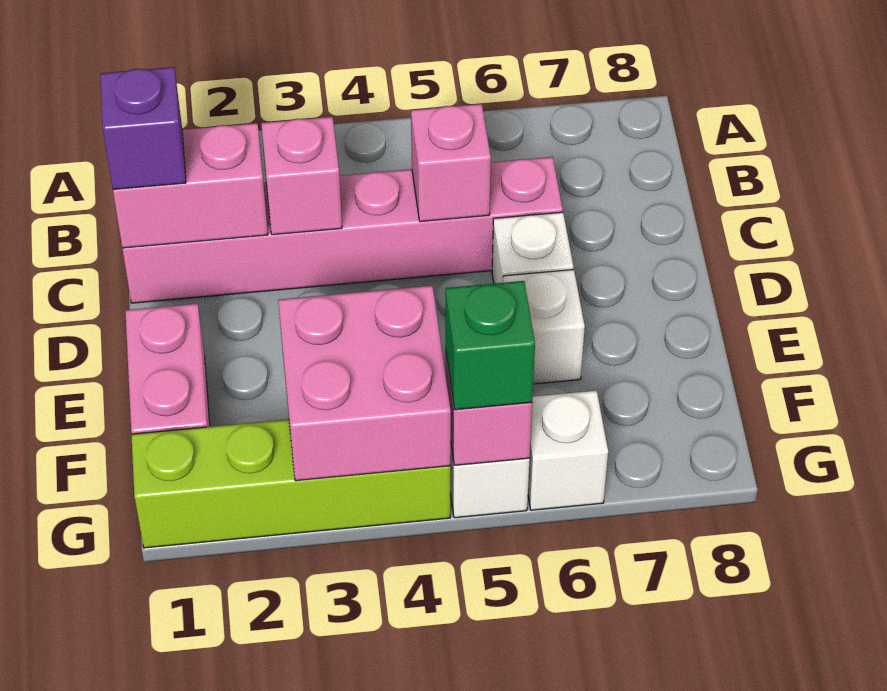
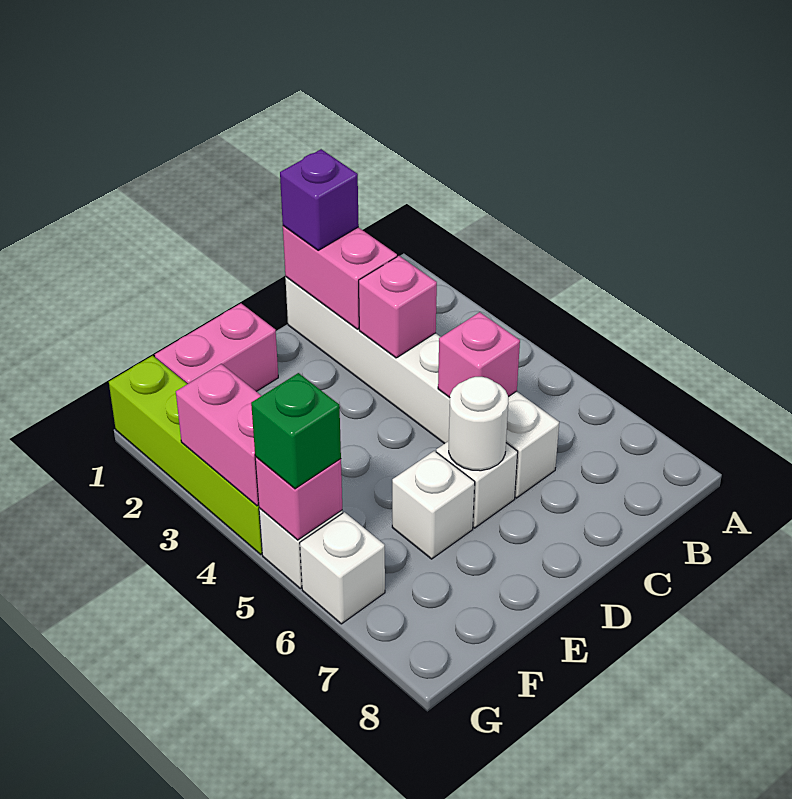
pink 1x6 brick [122,157,563,303] -> white 1x6 brick [285,277,559,498]
none -> white 1x1 round brick [449,377,508,471]
pink 2x2 brick [278,286,451,481] -> pink 1x2 brick [176,364,261,506]

